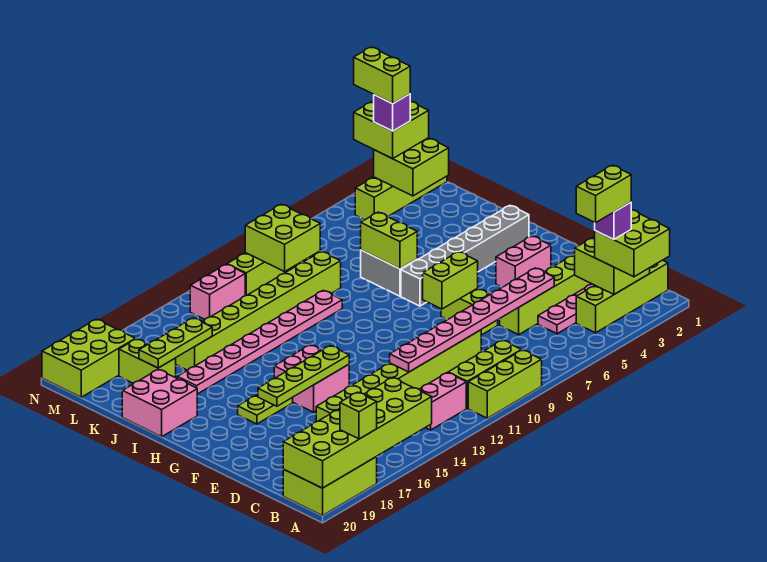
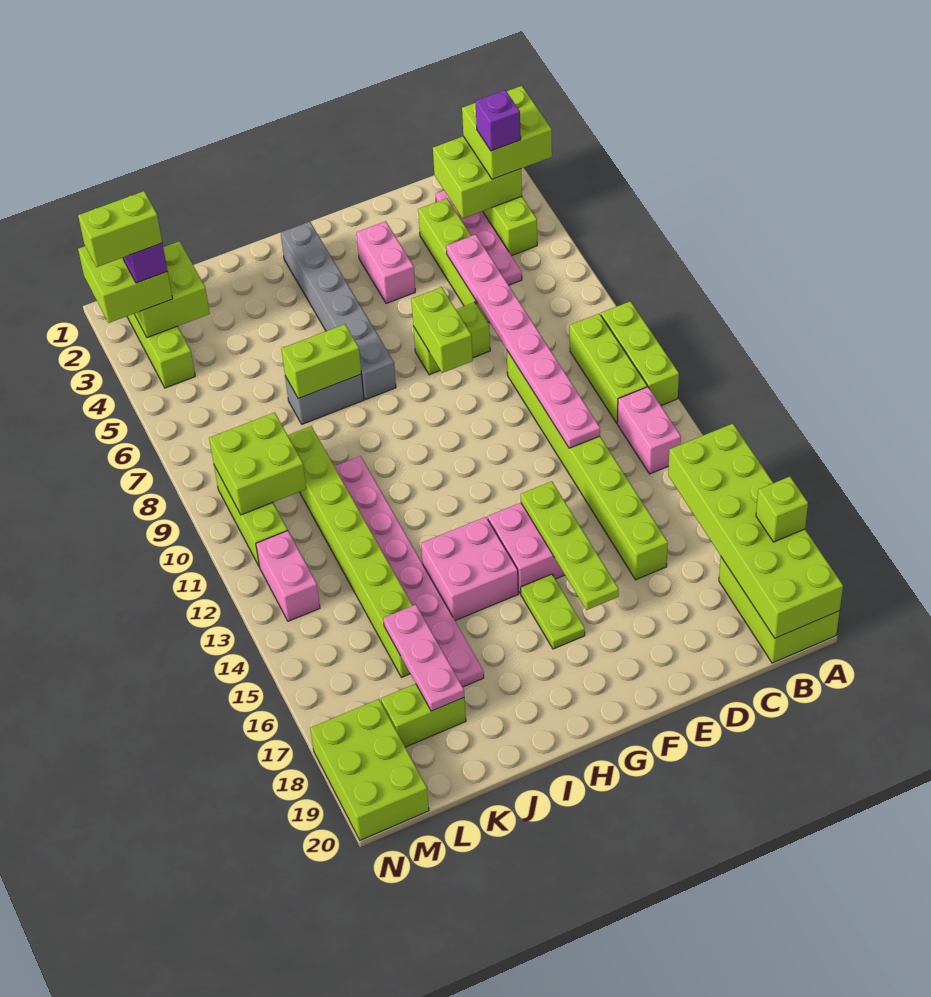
lime 1x2 brick [576,165,631,223] -> none
pink 2x2 brick [122,369,197,437] -> pink 2x2 brick moved to [421,517,518,621]
lime 1x3 plate [139,318,212,368] -> pink 1x3 plate [383,605,464,711]

